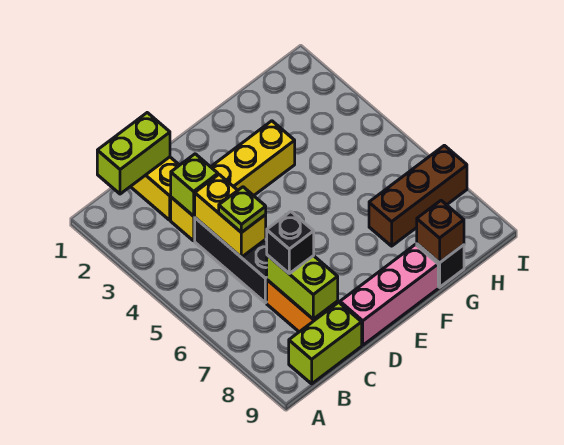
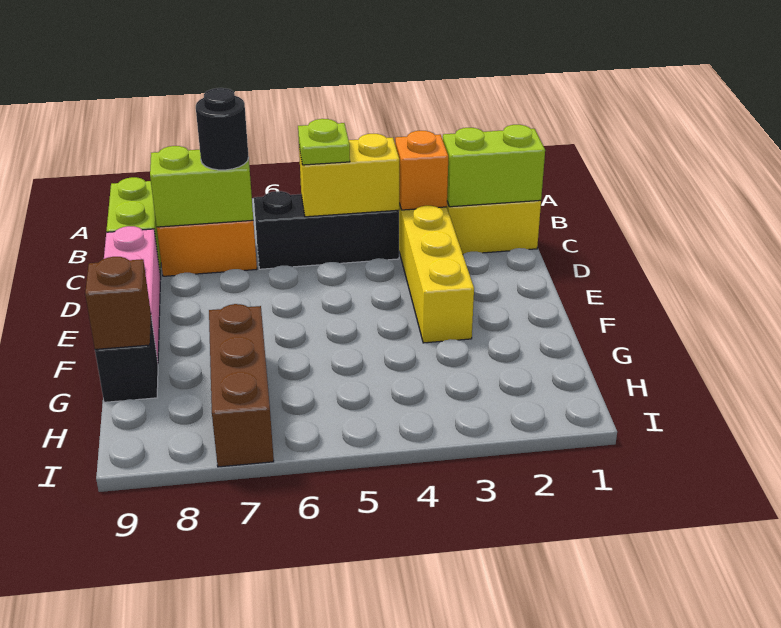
lime 1x2 brick [97,113,170,194] -> lime 1x2 brick turned to [443,125,545,207]
lime 1x1 brick [171,154,218,216] -> orange 1x1 brick [395,131,448,210]
black 1x1 brick [267,211,314,273] -> black 1x1 round brick [196,88,249,170]

